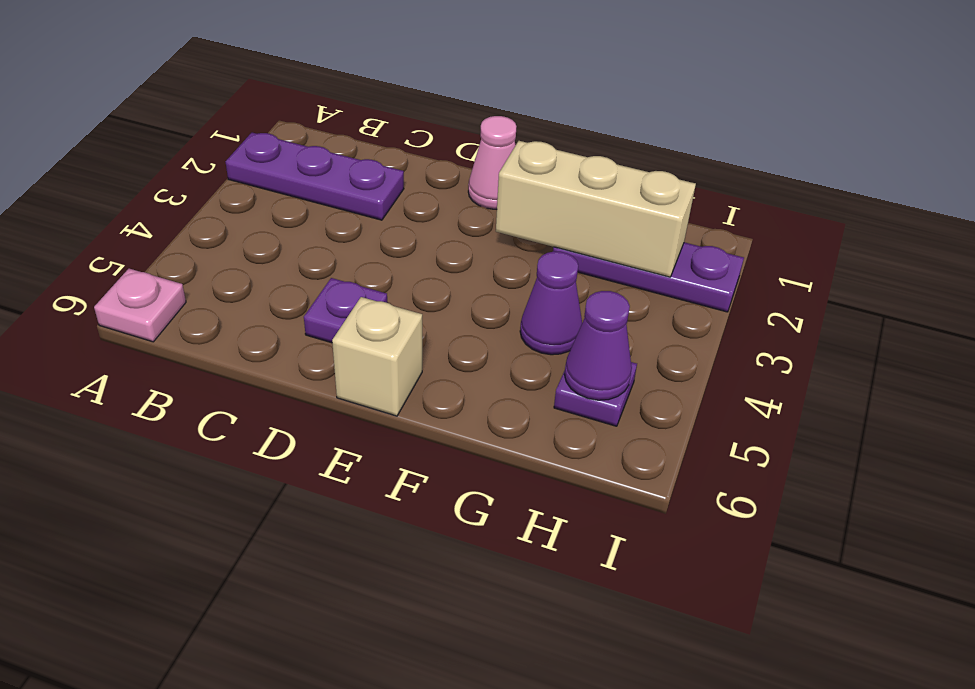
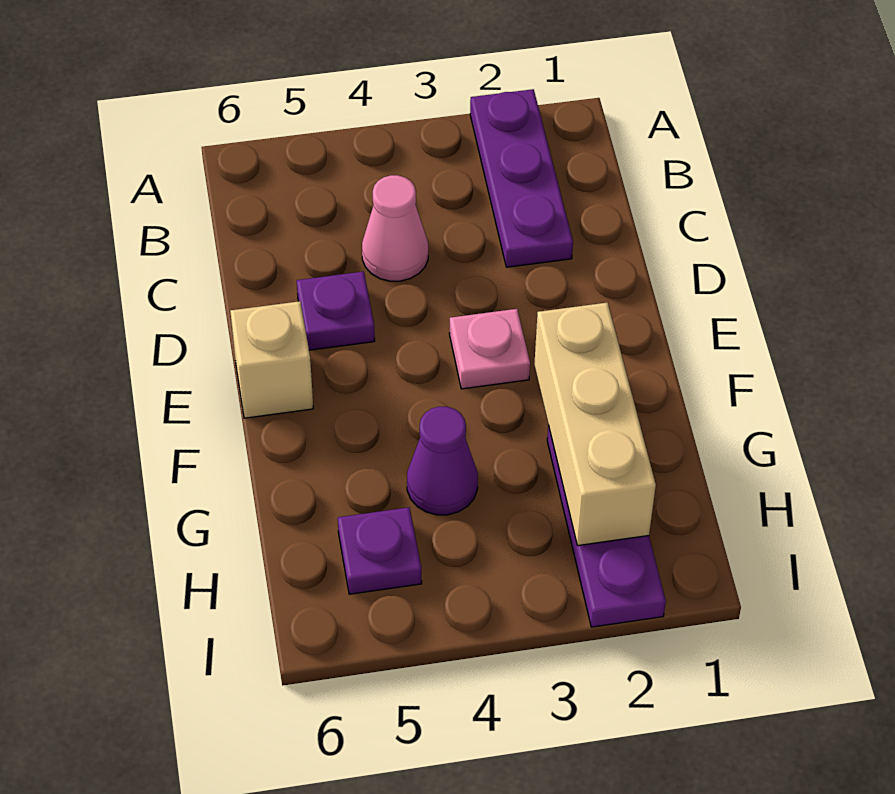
pink 1x1 plate [94,269,186,342] -> pink 1x1 plate moved to [449,309,530,389]
pink 1x1 cone [468,116,517,209] -> pink 1x1 cone moved to [362,175,428,281]
purple 1x1 cone [564,291,632,400] -> none

